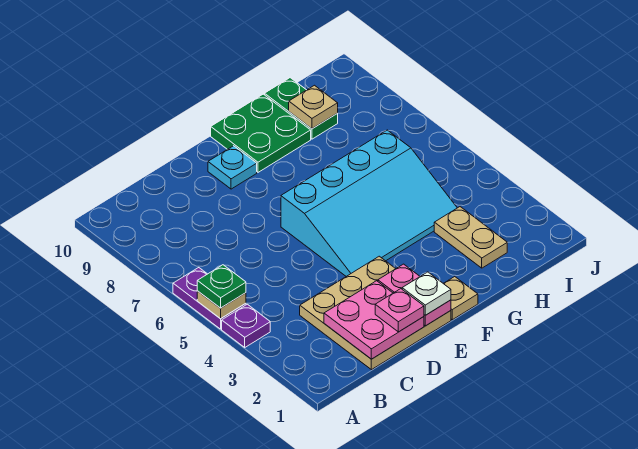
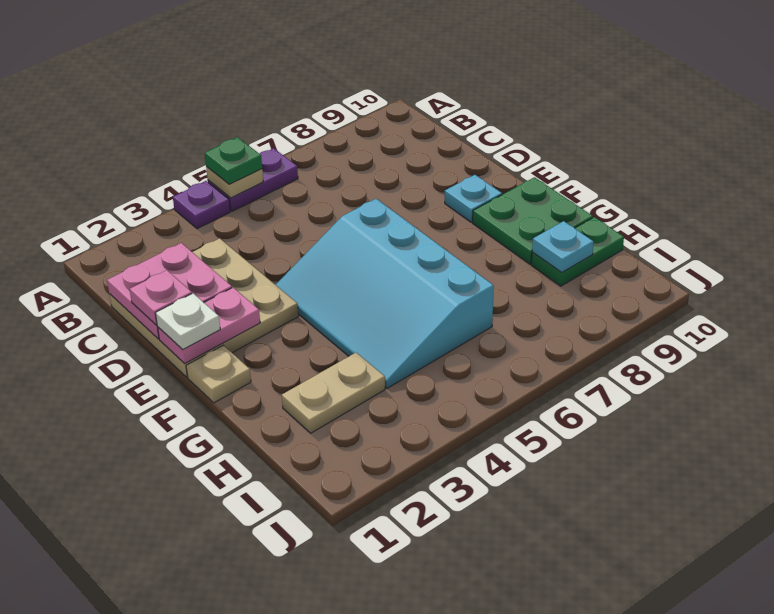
tan 1x1 plate [289,85,338,129] -> cyan 1x1 plate [532,221,594,273]

